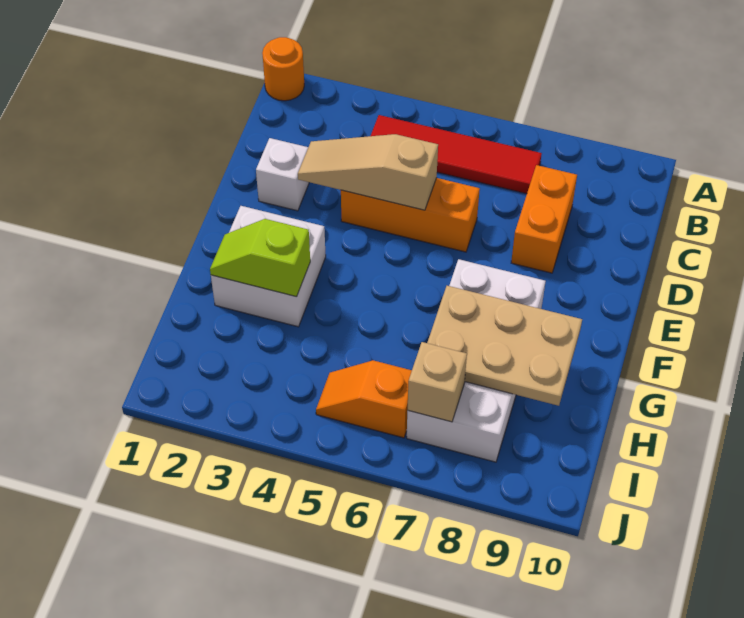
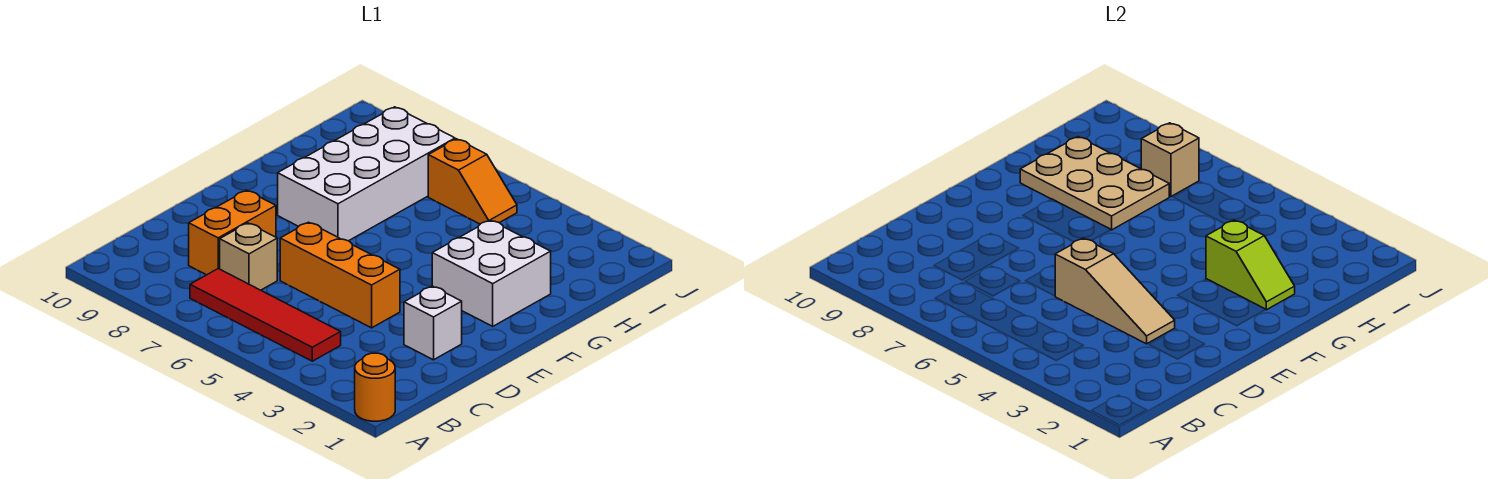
none -> tan 1x1 brick [220,223,277,290]

